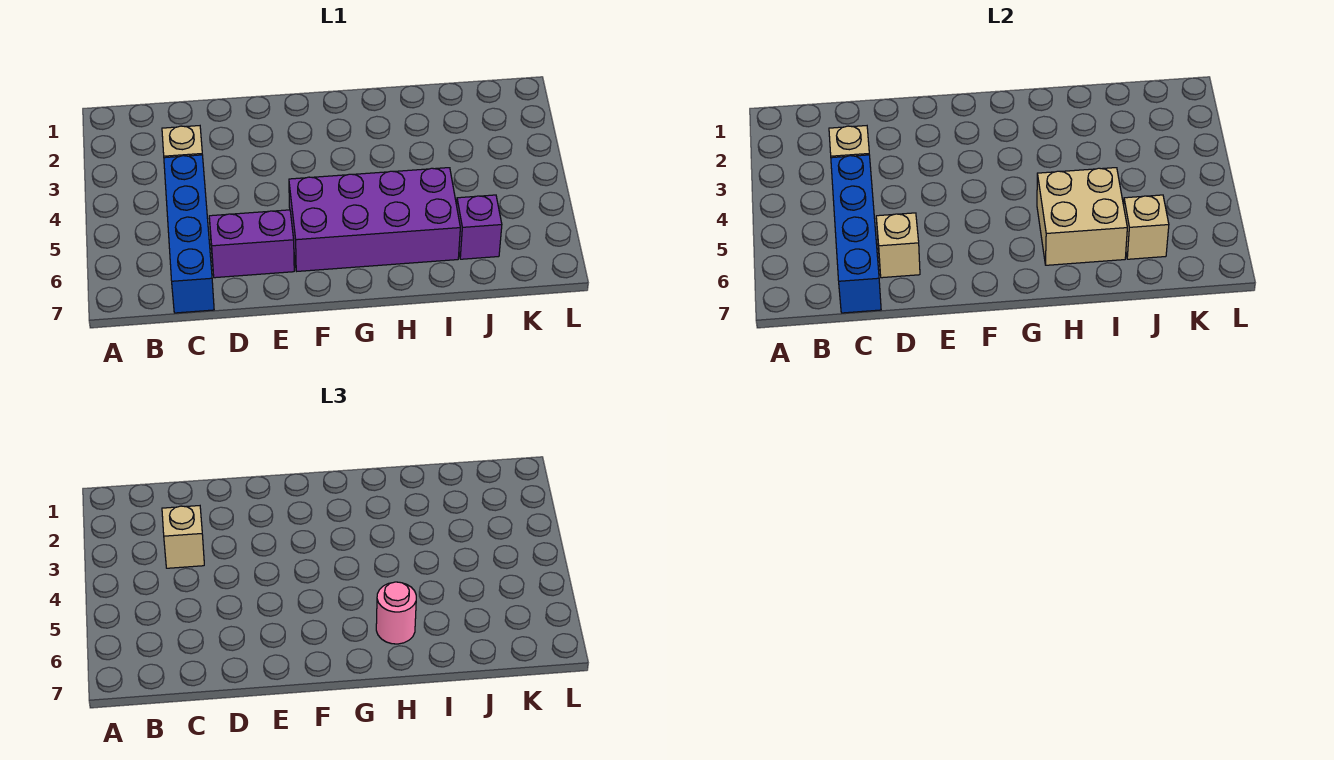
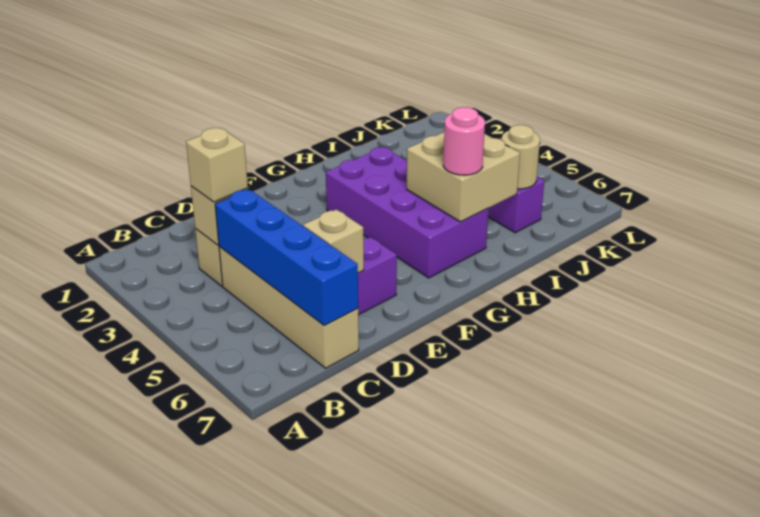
blue 1x4 brick [164,155,214,313] -> tan 1x4 brick [219,247,359,368]
purple 2x4 brick [289,168,460,271] -> purple 2x4 brick turned to [326,147,488,278]
tan 1x1 brick [1124,195,1169,259] -> tan 1x1 round brick [502,125,540,189]

